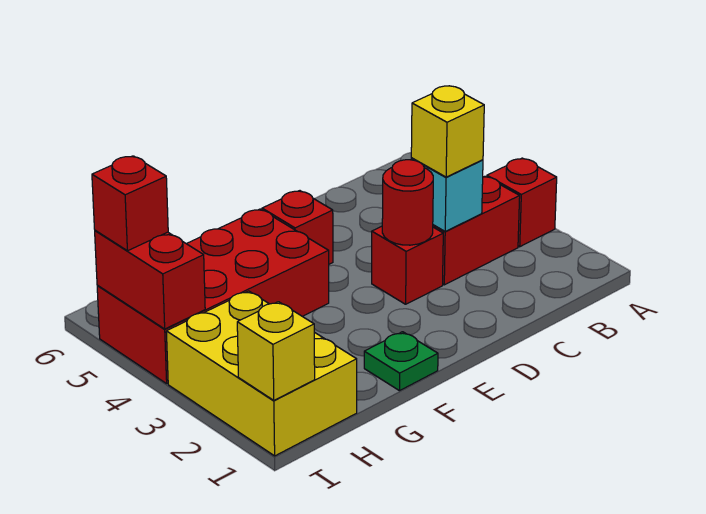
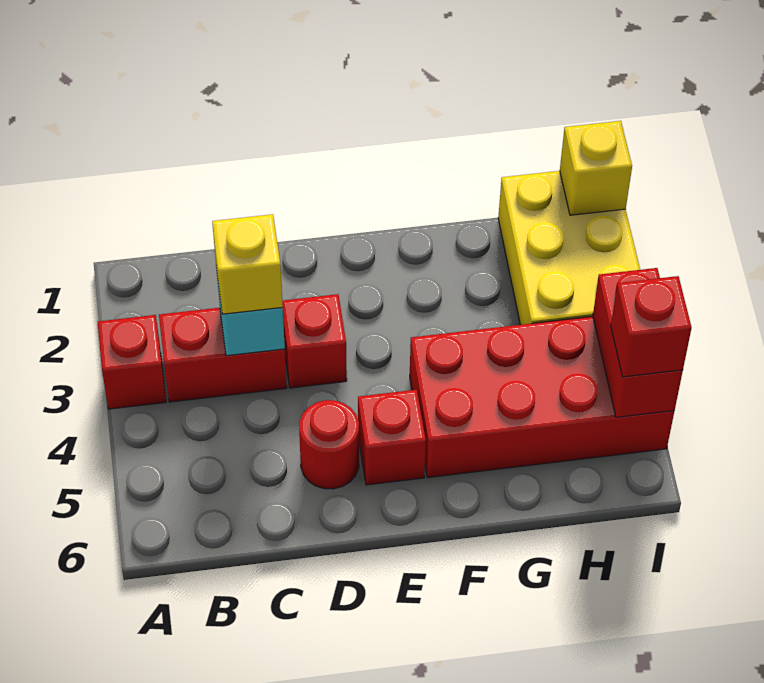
red 1x1 round brick [382,160,433,245] -> red 1x1 round brick moved to [299,400,359,489]
green 1x1 plate [364,332,438,391] -> none

